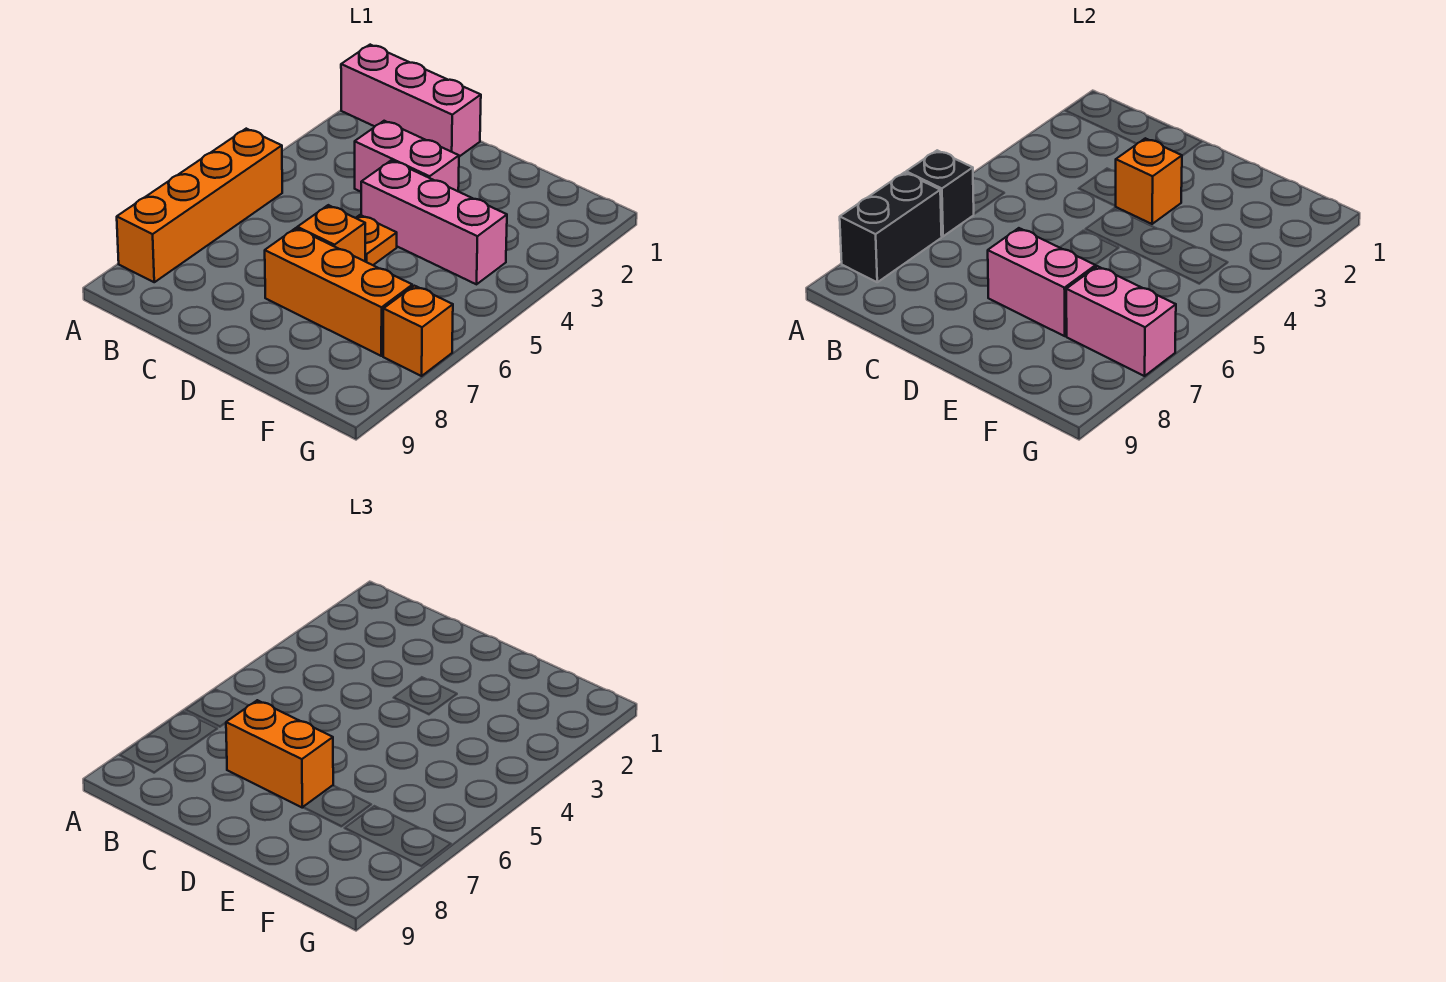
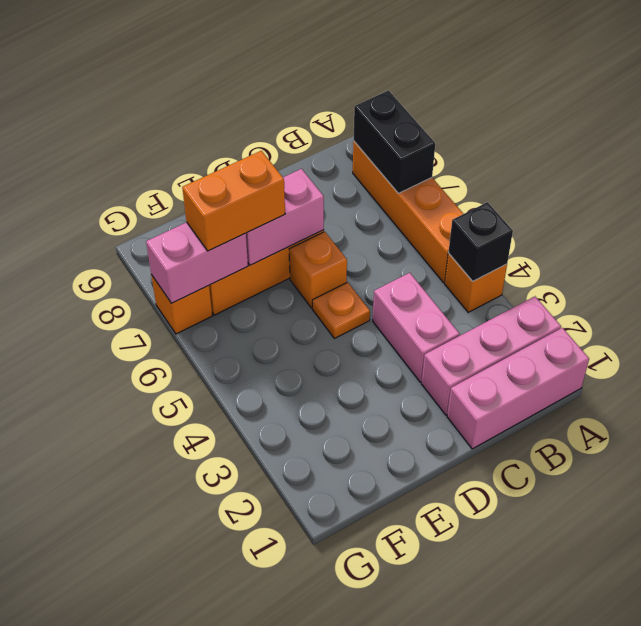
black 1x1 brick [906,150,974,236] -> black 1x1 brick moved to [448,202,513,281]
pink 1x2 brick [355,121,459,192] -> pink 1x2 brick turned to [373,273,460,382]
orange 1x2 brick [226,700,333,808] -> orange 1x2 brick moved to [182,151,285,251]
orange 1x1 brick [1116,138,1182,224] -> orange 1x1 brick moved to [445,253,507,312]
pink 1x3 brick [361,160,507,284] -> pink 1x3 brick moved to [422,296,561,415]

